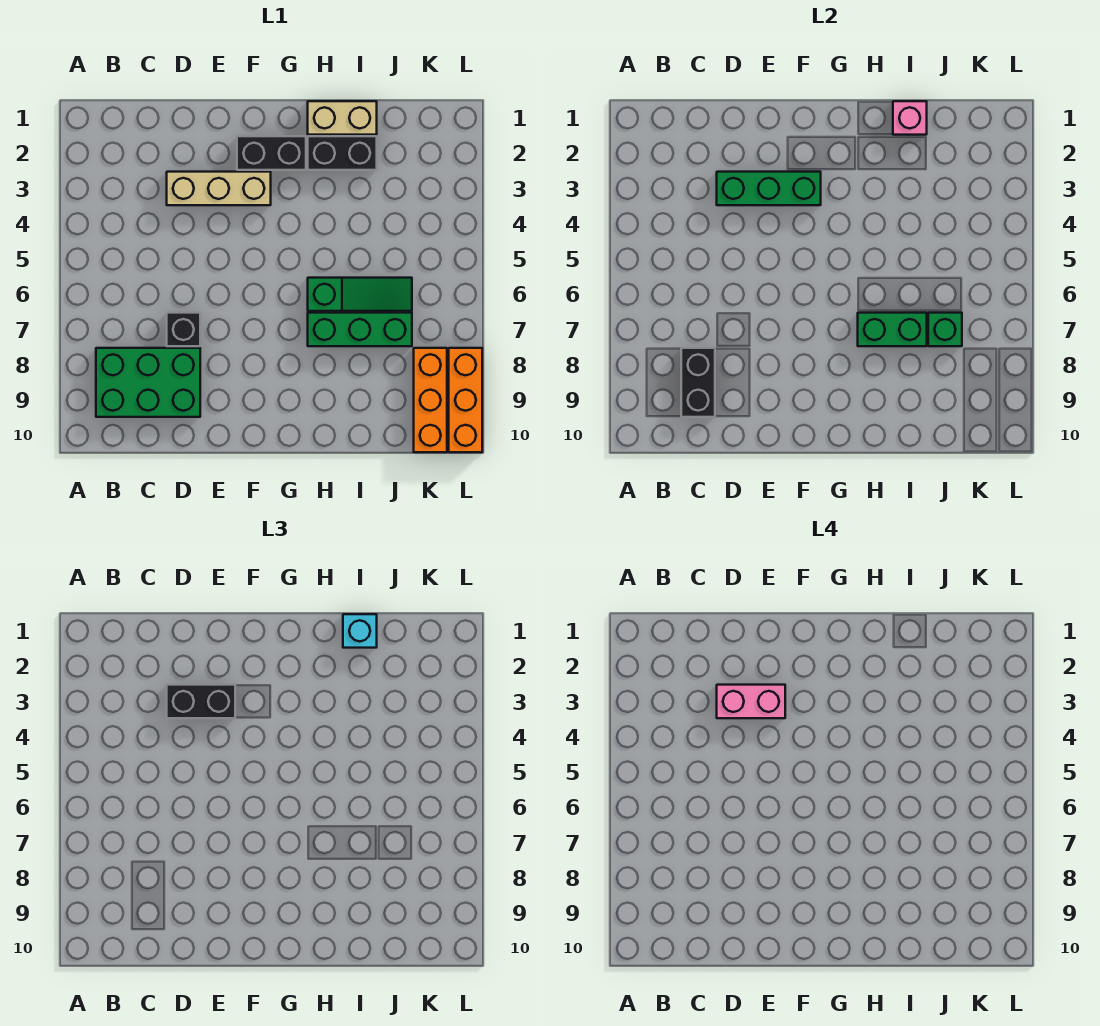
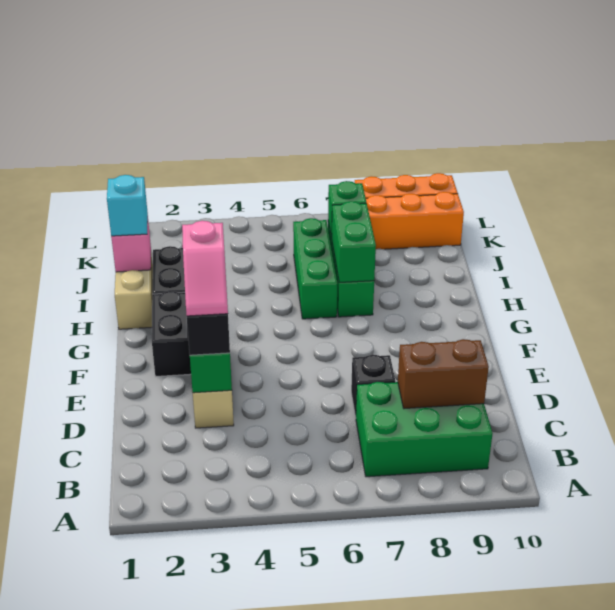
green 2x3 brick [96,348,200,417] -> green 2x3 brick turned to [356,382,493,477]
black 1x2 brick [681,348,715,417] -> brown 1x2 brick [398,339,489,409]
pink 1x2 brick [717,685,785,718] -> pink 1x2 slope [182,221,228,316]
green 1x3 slope [308,278,412,311] -> green 1x3 brick [293,218,337,319]

